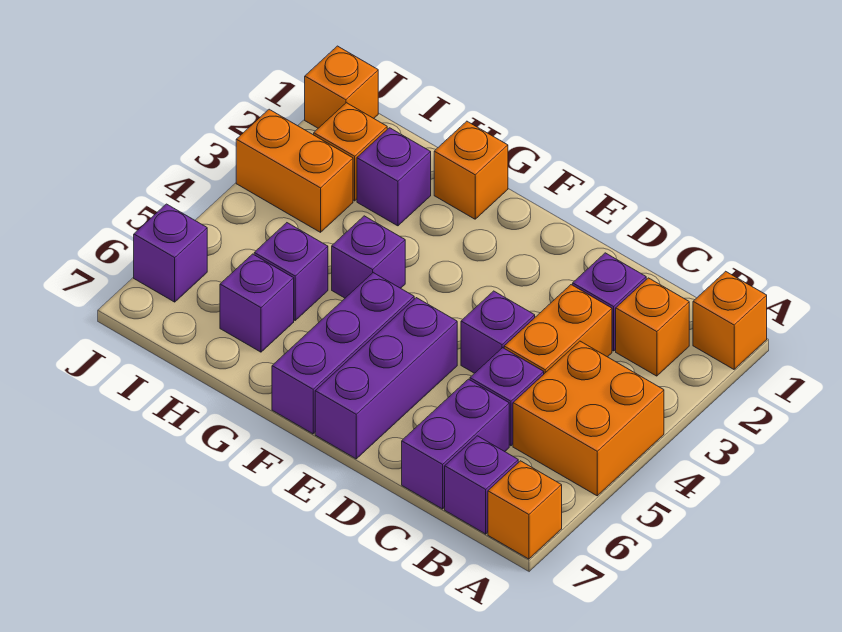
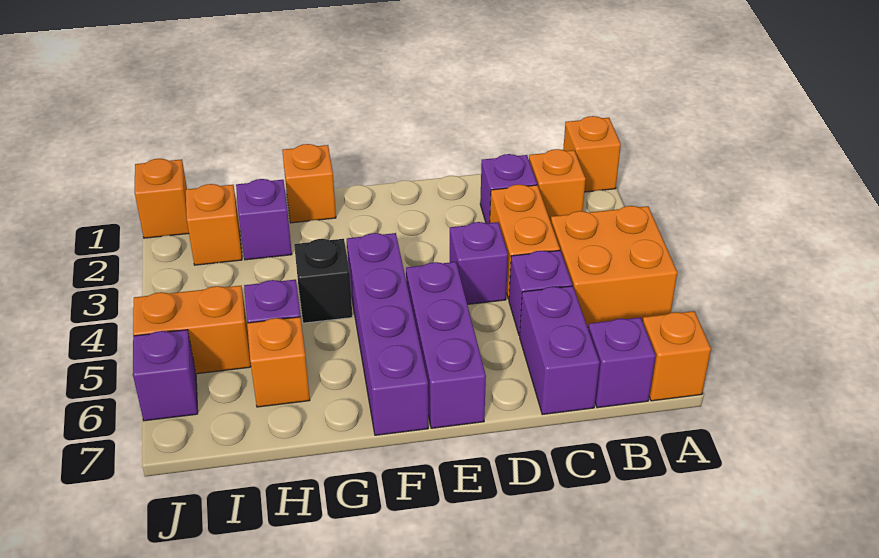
purple 1x3 brick [272,273,414,434] -> purple 1x4 brick [347,233,428,435]
purple 1x1 brick [332,216,405,298] -> black 1x1 brick [294,239,352,323]
purple 1x1 brick [220,254,294,352] -> orange 1x1 brick [247,317,310,407]
orange 1x2 brick [236,109,353,232] -> orange 1x2 brick moved to [133,286,251,374]

